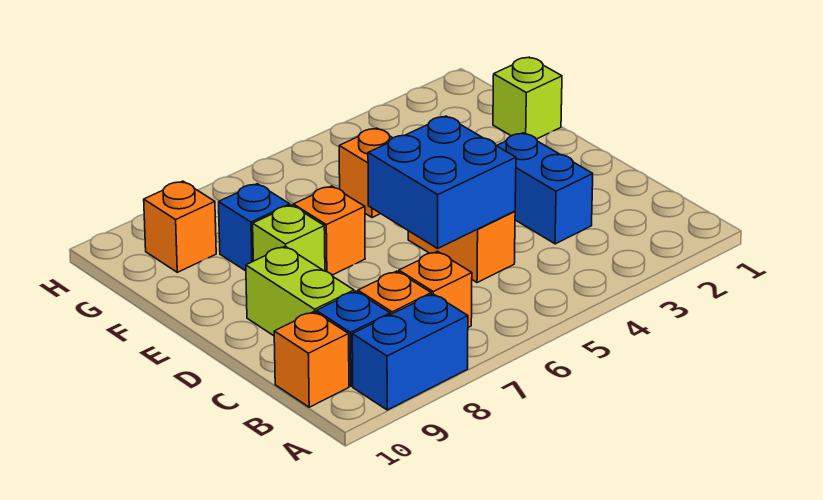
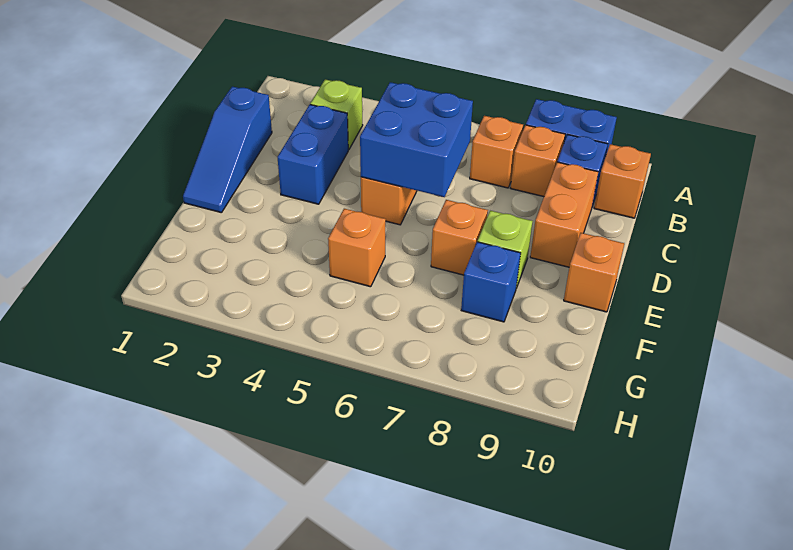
none -> blue 1x3 slope [183,86,272,213]
lime 1x2 brick [246,246,354,336] -> orange 1x2 brick [530,162,598,267]
lime 1x1 brick [493,57,562,139] -> lime 1x1 brick moved to [310,79,363,150]
orange 1x1 brick [144,181,216,272] -> orange 1x1 brick moved to [564,233,624,312]

